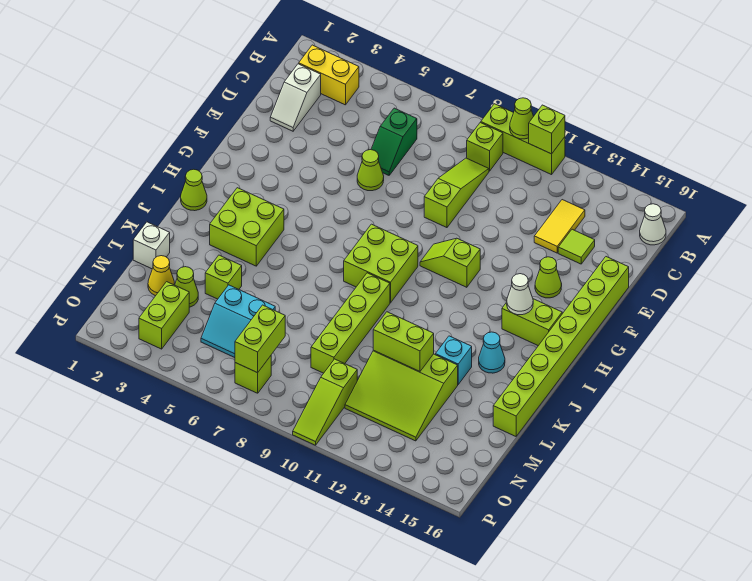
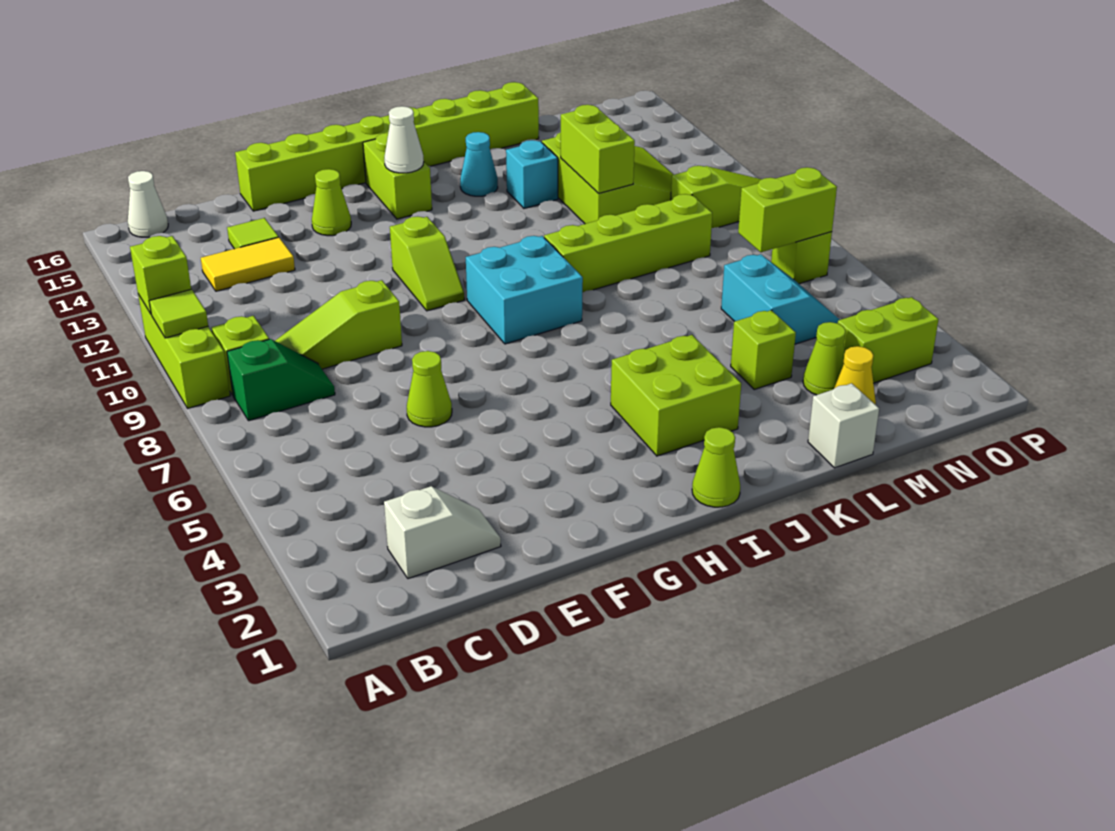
lime 1x1 cone [510,98,534,139] -> lime 1x1 tile [149,289,208,338]
yellow 1x2 brick [299,45,359,105] -> none
green 1x2 slope [371,108,417,175] -> green 1x2 slope moved to [227,339,335,421]
lime 2x2 brick [344,224,418,303] -> cyan 2x2 brick [466,236,583,344]

